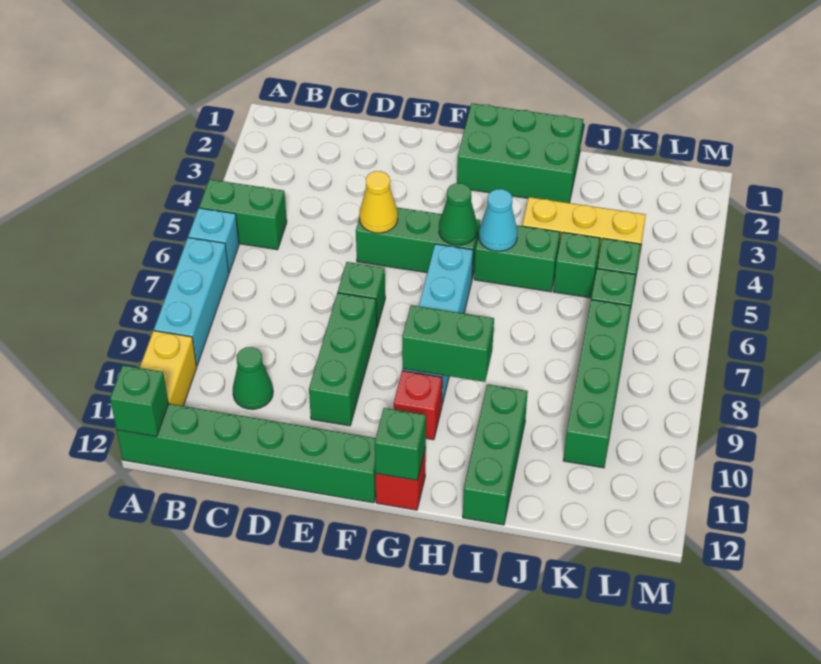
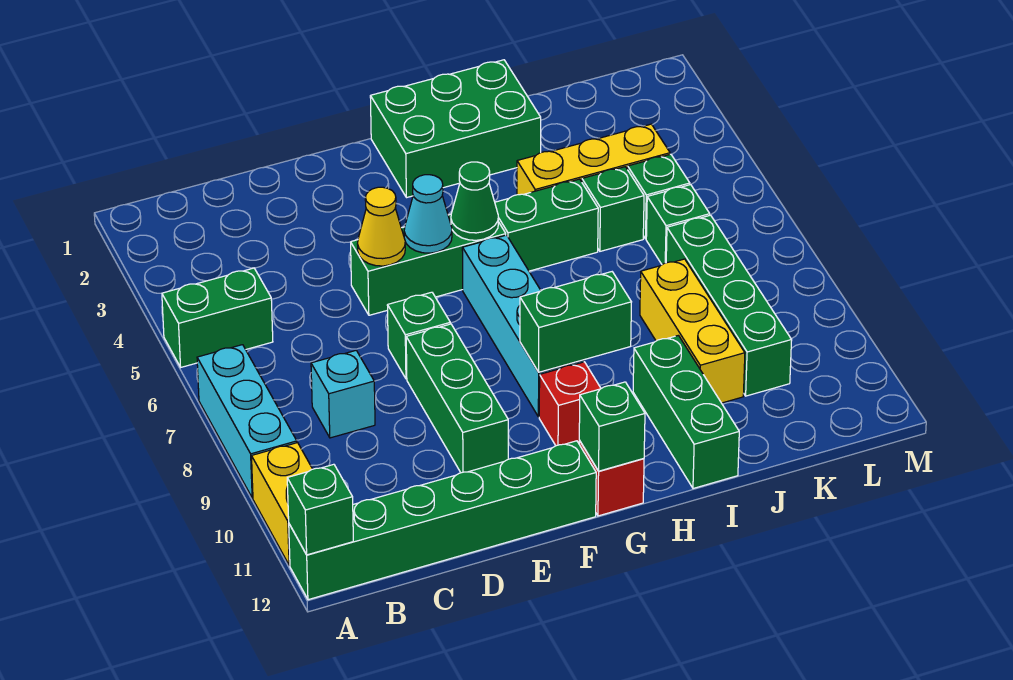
cyan 1x1 brick [188,208,239,272] -> cyan 1x1 brick moved to [311,351,375,438]
green 1x1 cone [233,347,273,409] -> none
cyan 1x1 cone [479,189,517,251] -> cyan 1x1 cone moved to [404,175,452,253]
none -> yellow 1x3 brick [640,259,745,403]

